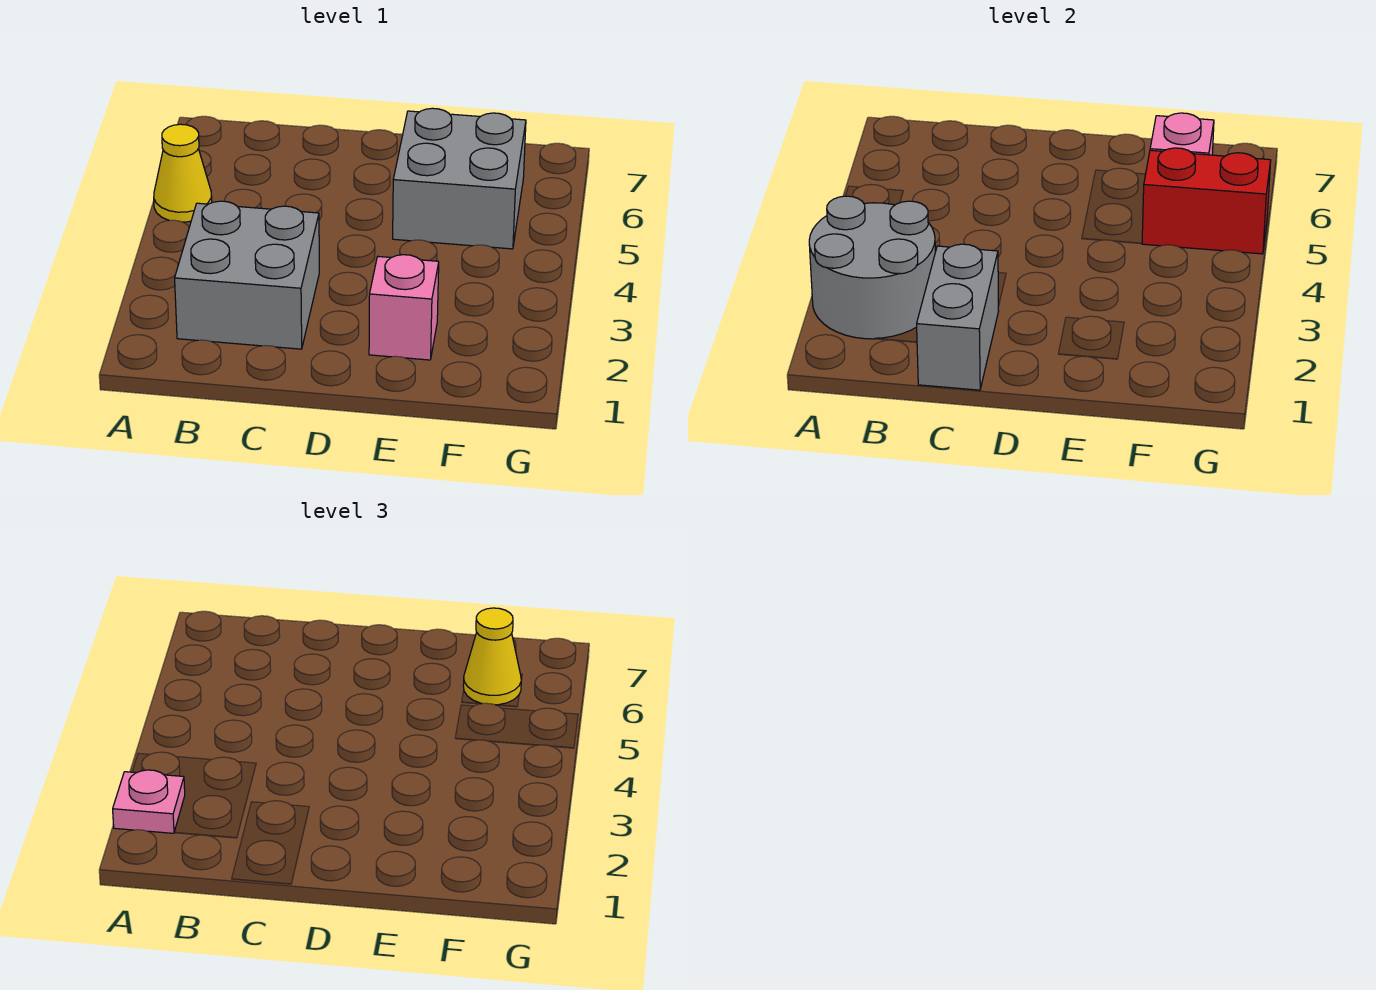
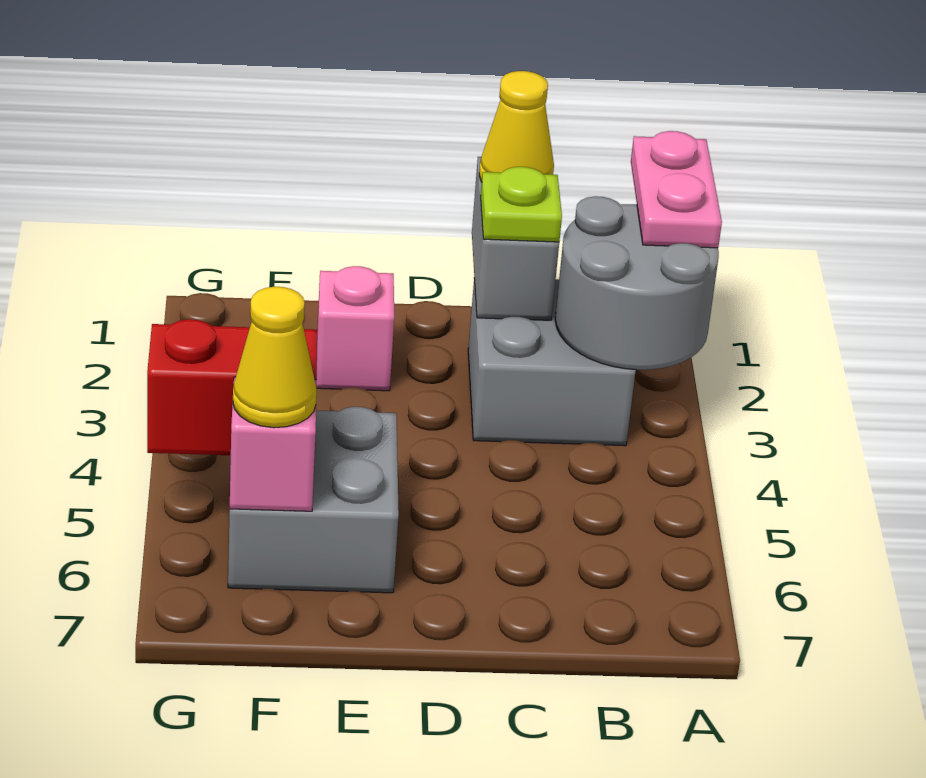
pink 1x1 plate [113,770,185,833] -> pink 1x2 plate [631,131,722,248]
yellow 1x1 cone [154,124,212,222] -> yellow 1x1 cone moved to [479,71,554,182]
none -> lime 1x1 plate [481,167,562,242]

